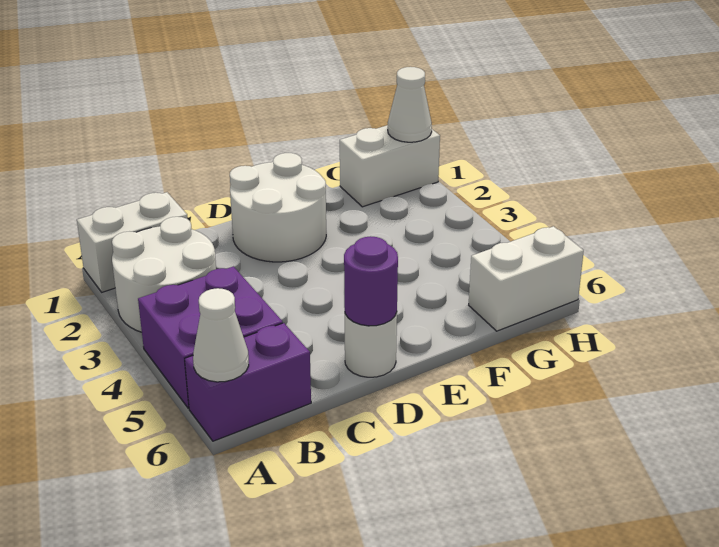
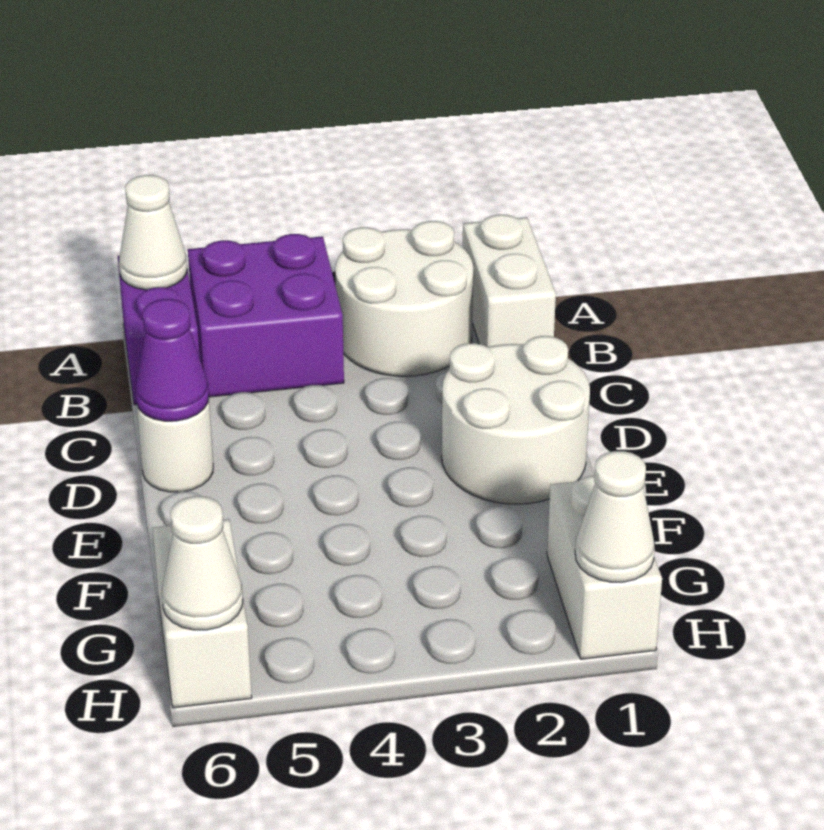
purple 1x1 round brick [344,236,398,326] -> purple 1x1 cone [135,299,209,421]
none -> white 1x1 cone [162,496,243,630]

